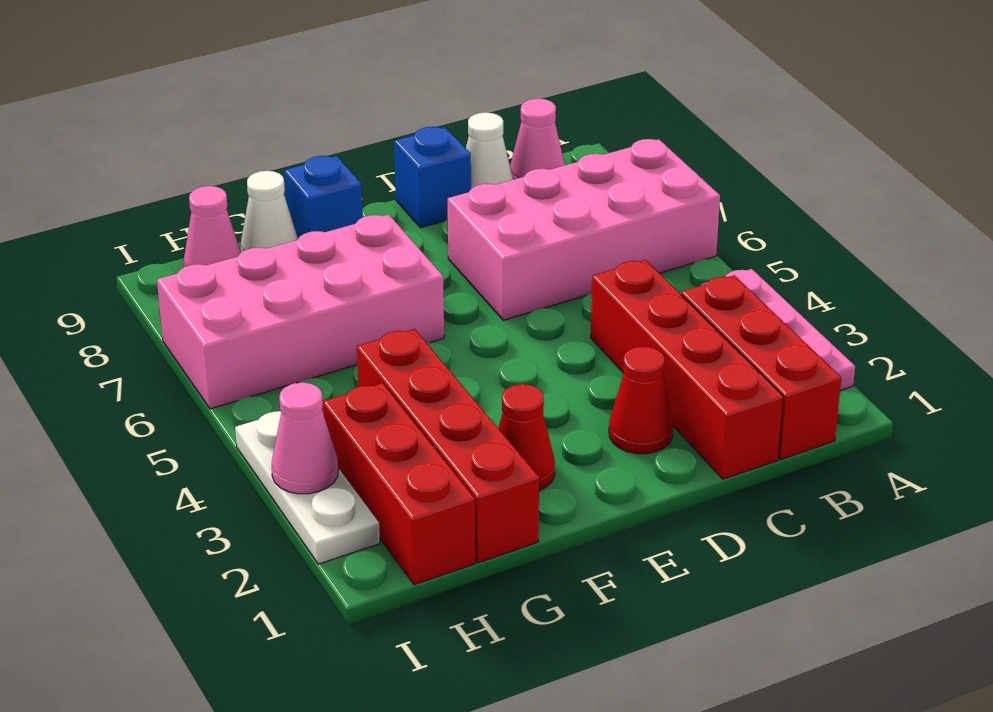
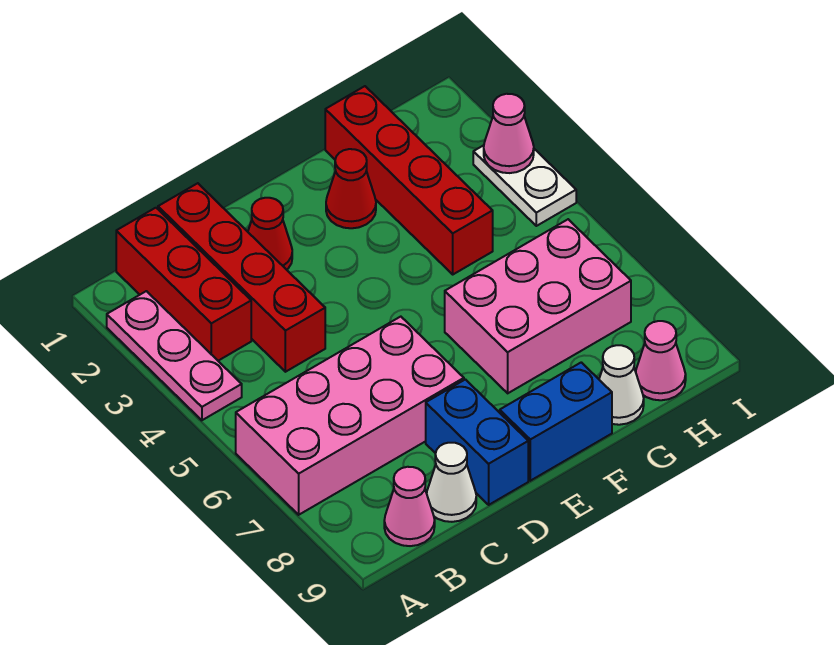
blue 1x1 brick [394,127,471,228] -> blue 1x2 brick [426,379,528,505]
pink 2x4 brick [157,215,444,409] -> pink 2x3 brick [445,219,631,393]
blue 1x1 brick [284,156,363,238] -> blue 1x2 brick [500,362,612,481]
red 1x3 brick [323,383,475,584] -> none
white 1x3 plate [235,411,380,564] -> white 1x2 plate [473,145,576,226]

